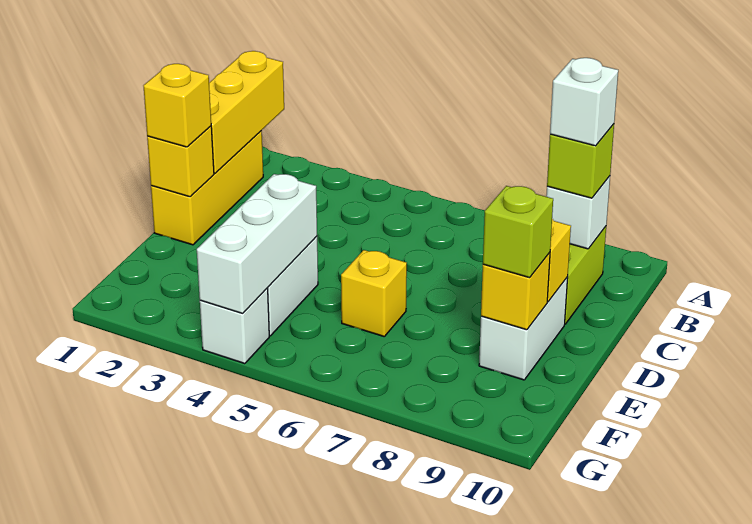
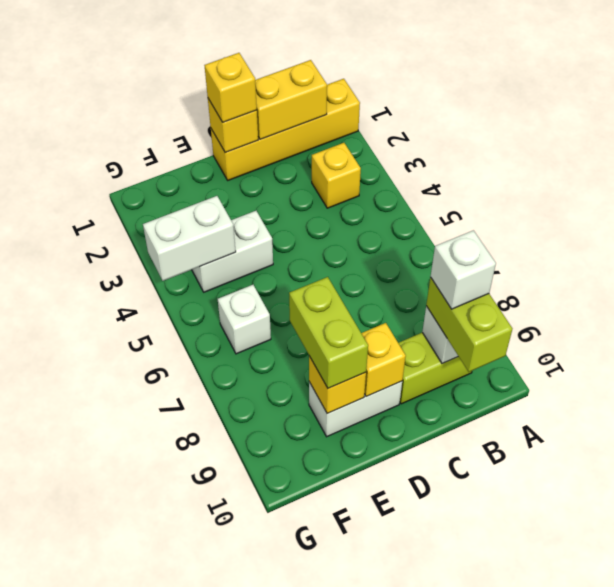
yellow 1x3 brick [209,51,284,173] -> yellow 1x2 brick [255,60,327,139]
yellow 1x3 brick [151,131,263,245] -> yellow 1x4 brick [211,79,360,180]
lime 1x1 brick [547,124,614,198] -> lime 1x2 brick [426,277,512,372]
white 1x3 brick [197,174,317,313] -> white 1x2 brick [143,196,236,281]
yellow 1x1 brick [341,250,407,336] -> yellow 1x1 brick moved to [312,143,361,208]
lime 1x1 brick [483,186,553,278] -> lime 1x2 brick [289,277,368,388]
white 1x1 brick [200,288,269,364] -> white 1x1 brick moved to [218,285,271,354]

